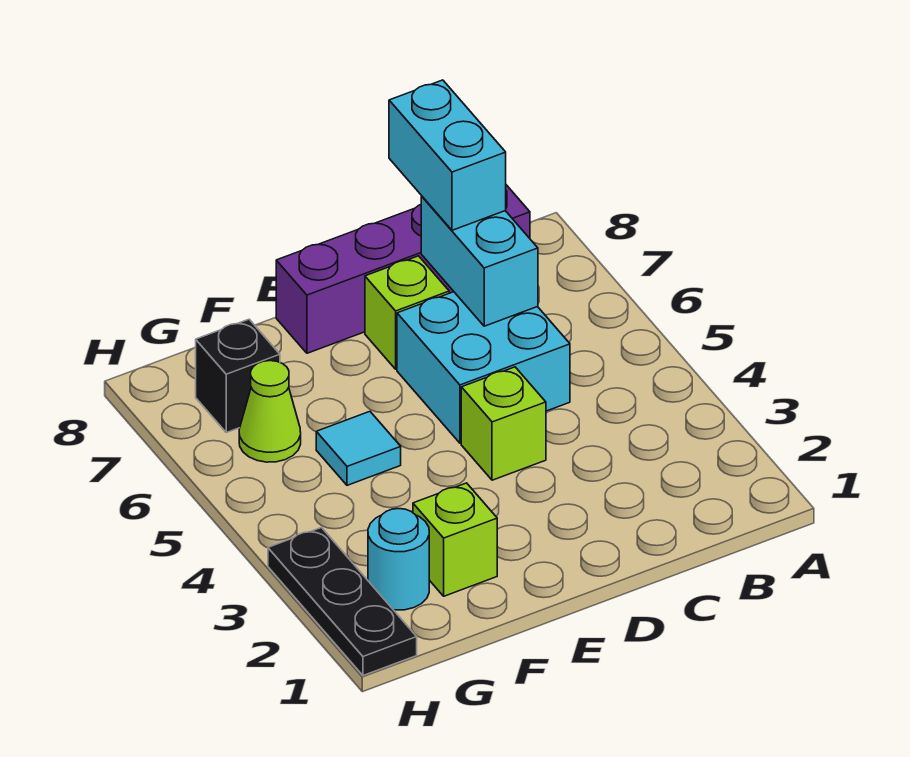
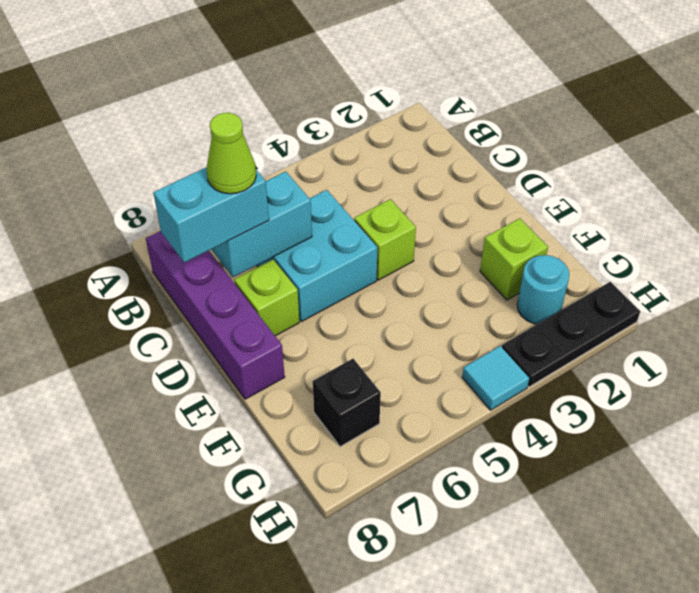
cyan 1x1 tile [316,412,401,485] -> cyan 1x1 tile moved to [462,346,529,410]
lime 1x1 cone [239,361,301,462] -> lime 1x1 cone moved to [207,113,256,194]

